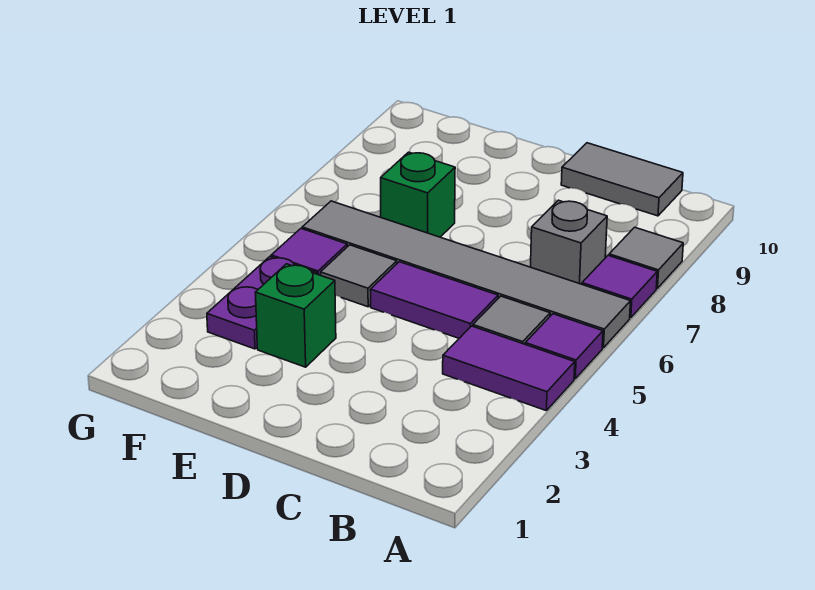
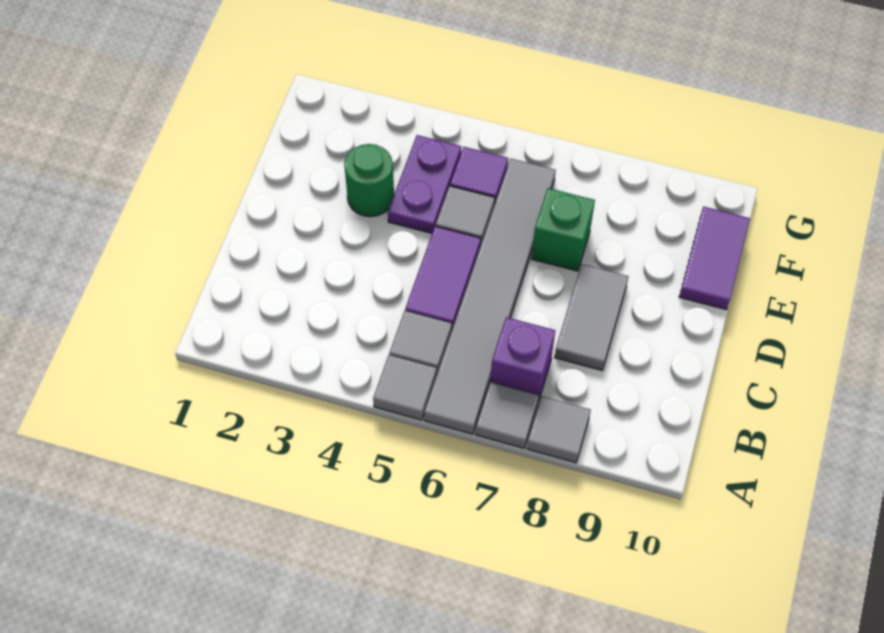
purple 1x2 tile [443,326,575,410] -> purple 1x2 tile moved to [679,207,750,310]
purple 1x1 tile [525,314,603,379] -> grey 1x1 tile [373,355,437,420]
purple 1x1 tile [582,255,657,318] -> grey 1x1 tile [475,382,539,448]
grey 1x1 brick [531,200,607,284] -> purple 1x1 brick [491,317,555,402]
grey 1x2 tile [561,143,683,216] -> grey 1x2 tile moved to [555,264,629,370]
green 1x1 brick [255,264,336,367] -> green 1x1 round brick [344,144,394,217]
purple 1x2 plate [207,257,317,349] -> purple 1x2 plate turned to [388,135,461,233]

